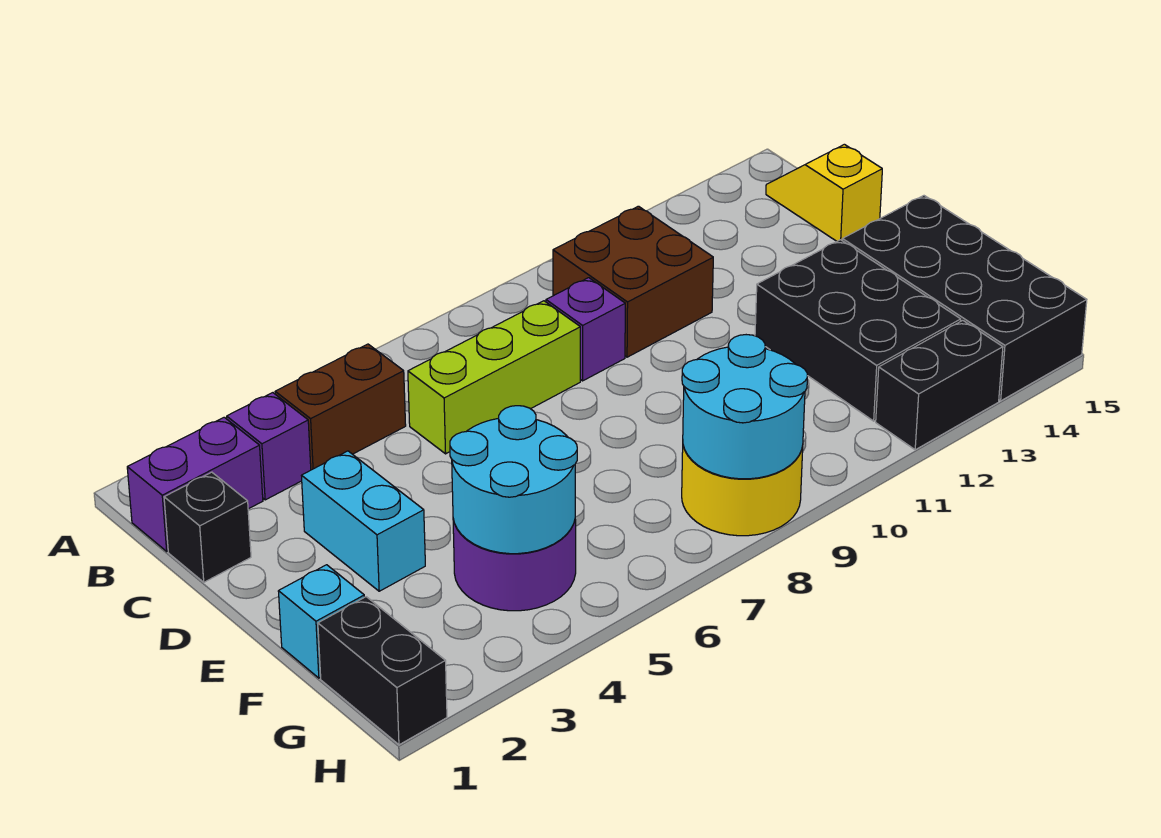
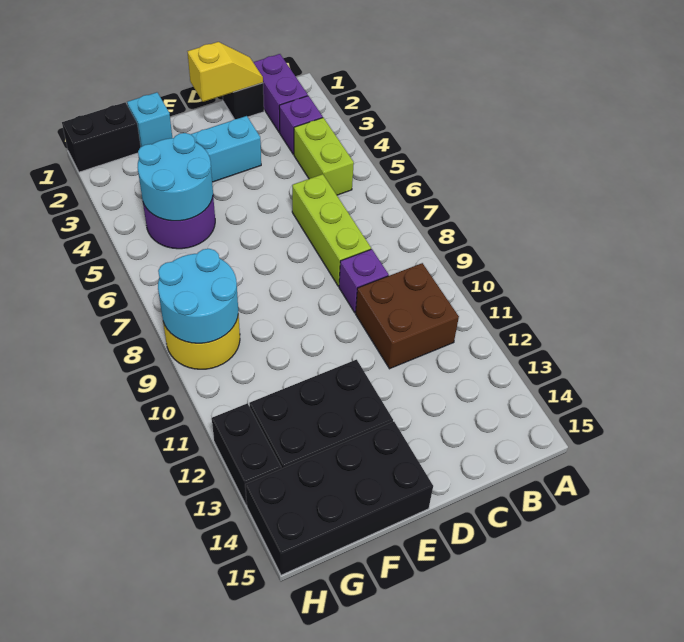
brown 1x2 brick [275,344,406,470] -> lime 1x2 brick [294,118,354,195]
yellow 1x2 slope [766,144,882,241] -> yellow 1x2 slope moved to [187,42,263,102]

